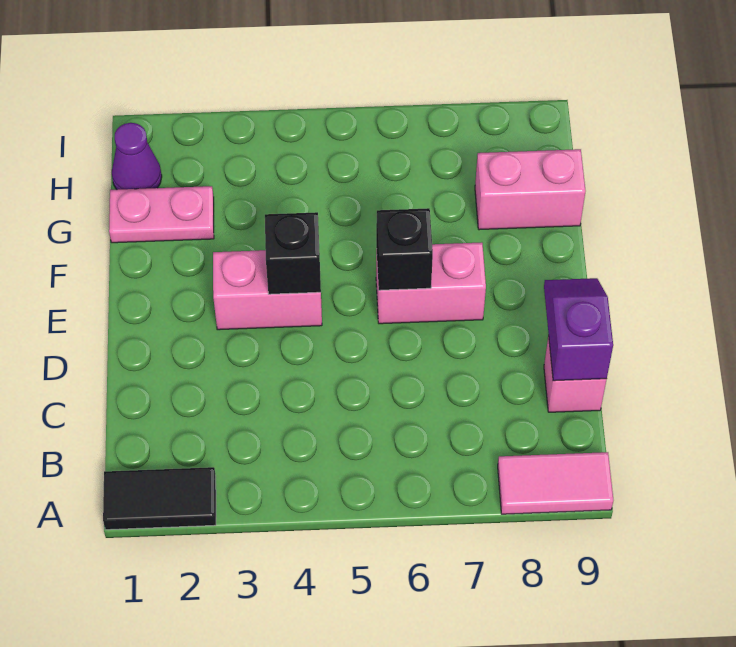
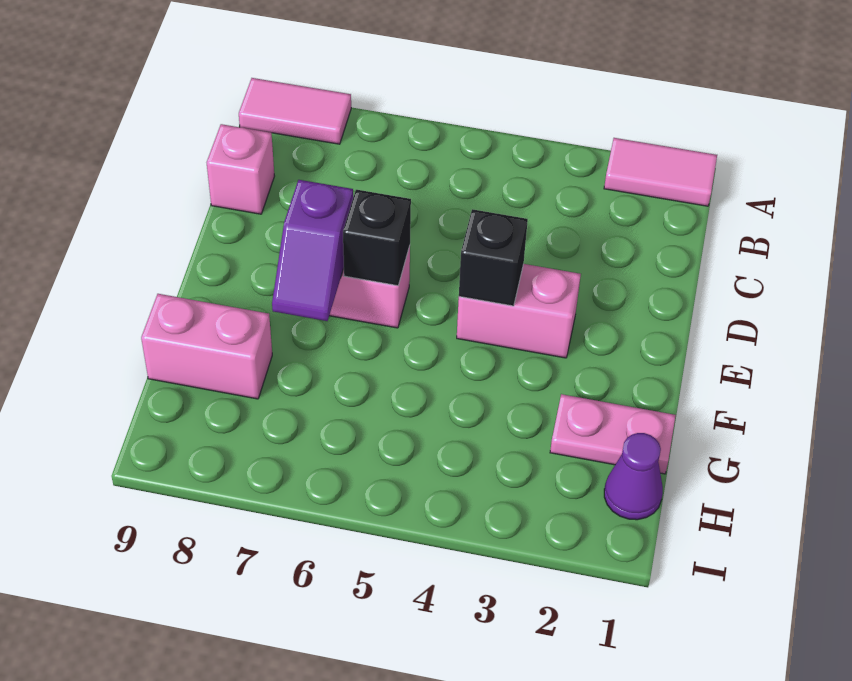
black 1x2 tile [103,467,216,530] -> pink 1x2 tile [604,138,717,206]
purple 1x2 slope [544,278,613,381] -> purple 1x2 slope moved to [272,180,353,321]

